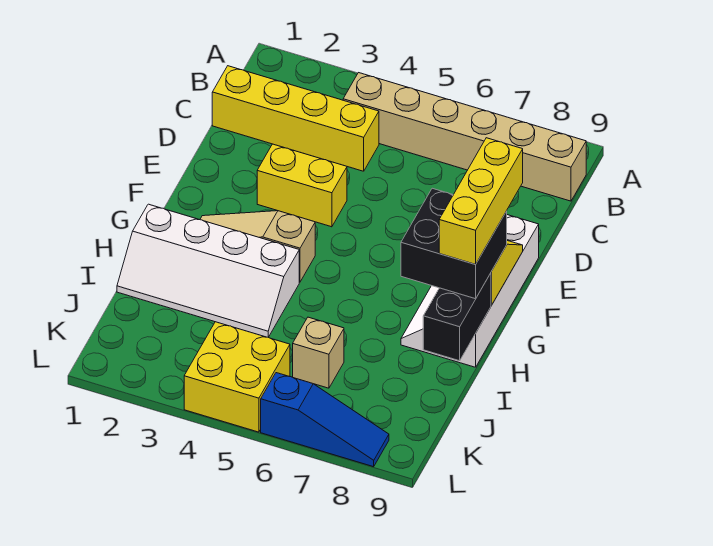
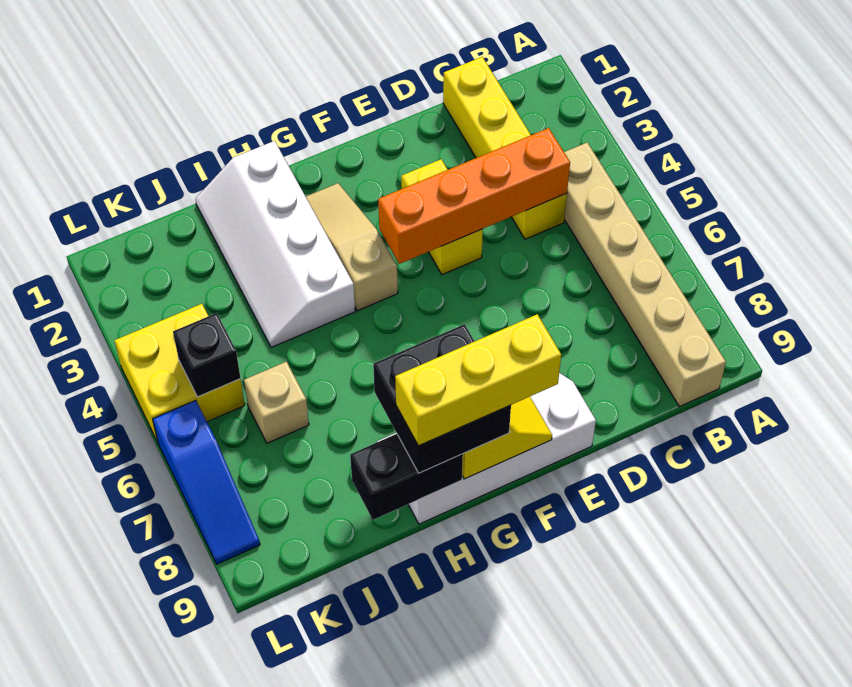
none -> orange 1x4 brick [378,128,570,264]
none -> black 1x1 brick [173,313,241,397]

